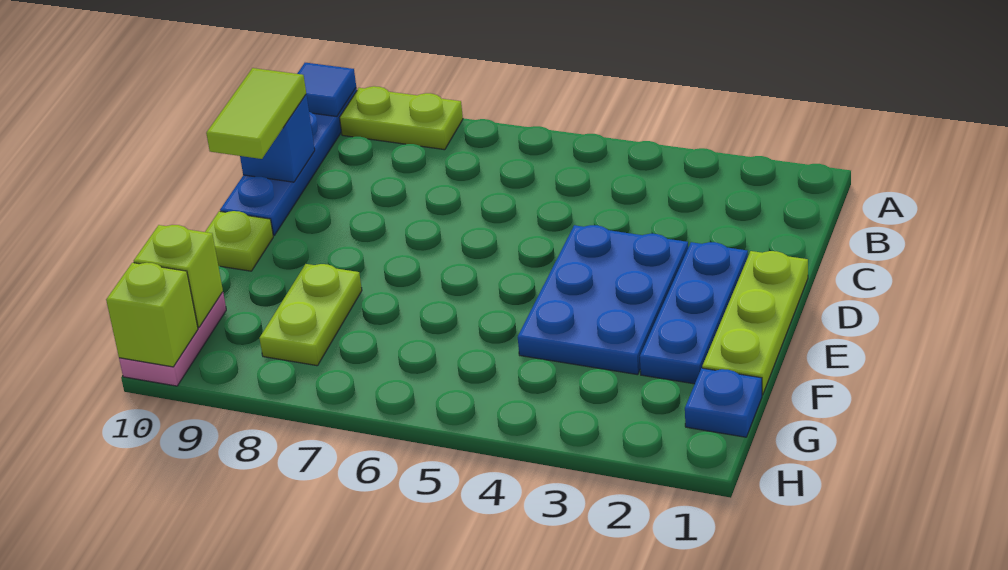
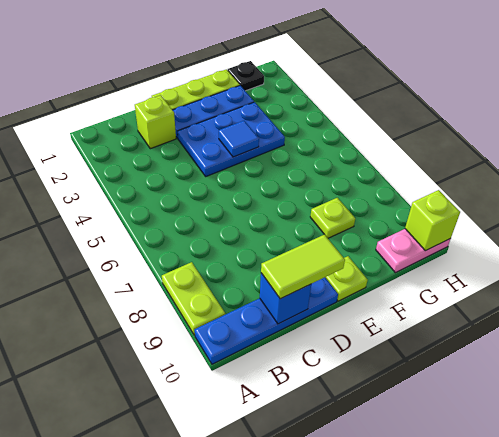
blue 1x1 tile [297,63,356,117] -> blue 1x1 tile moved to [219,121,259,157]
lime 1x2 plate [259,264,362,366] -> lime 1x1 plate [310,198,355,238]
blue 1x1 plate [685,368,762,437] -> black 1x1 plate [228,61,264,91]
lime 1x1 brick [134,225,223,327] -> lime 1x1 brick moved to [135,95,176,149]

